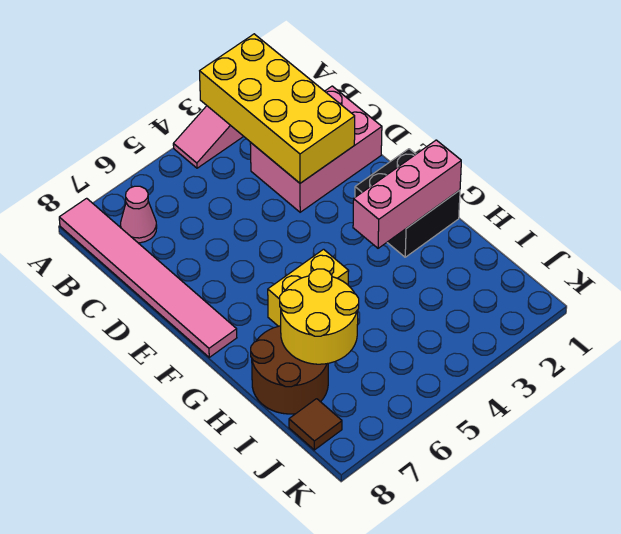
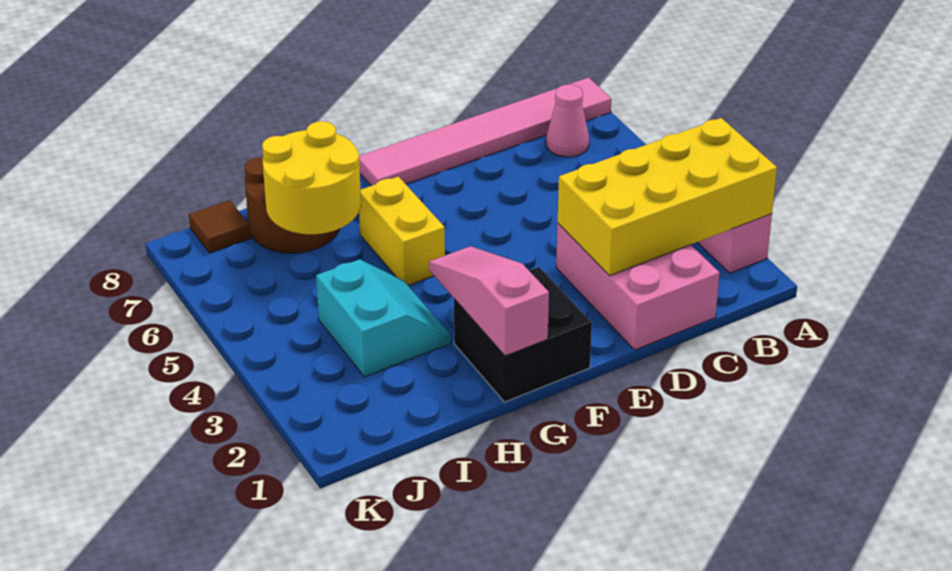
pink 1x3 brick [353,140,461,248] -> pink 1x3 slope [429,246,549,356]
none -> cyan 2x2 slope [316,259,451,377]

